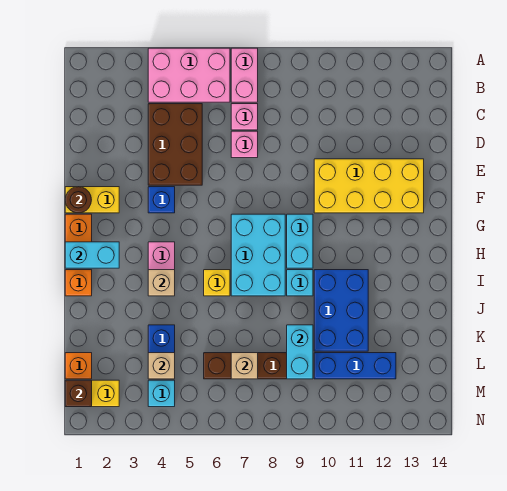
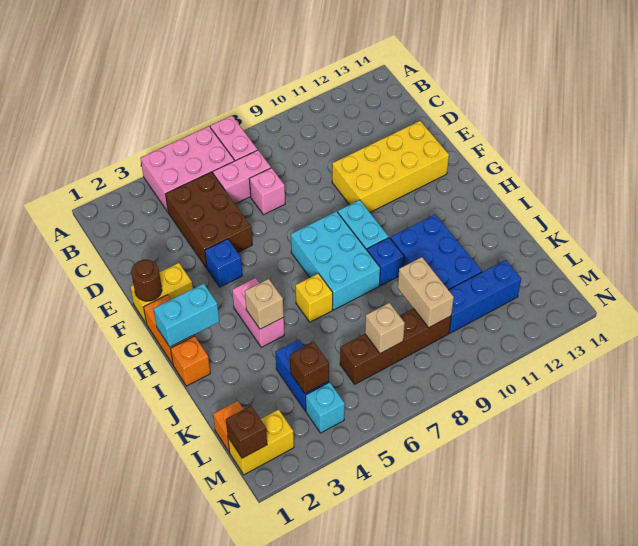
pink 1x1 brick [231,104,258,130] -> pink 1x2 brick [213,150,271,204]
cyan 1x1 brick [287,270,313,296] -> blue 1x1 brick [367,238,404,286]
cyan 1x2 brick [287,325,313,379] -> tan 1x2 brick [398,257,454,327]
tan 1x1 brick [148,353,175,379] -> brown 1x1 brick [290,342,329,393]

